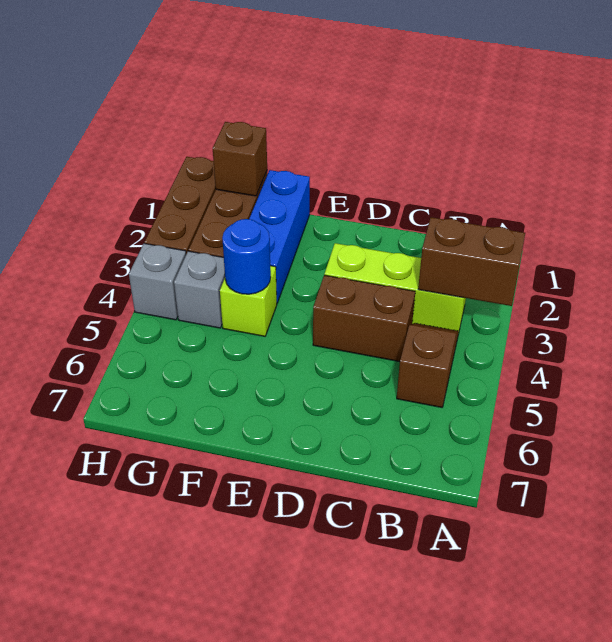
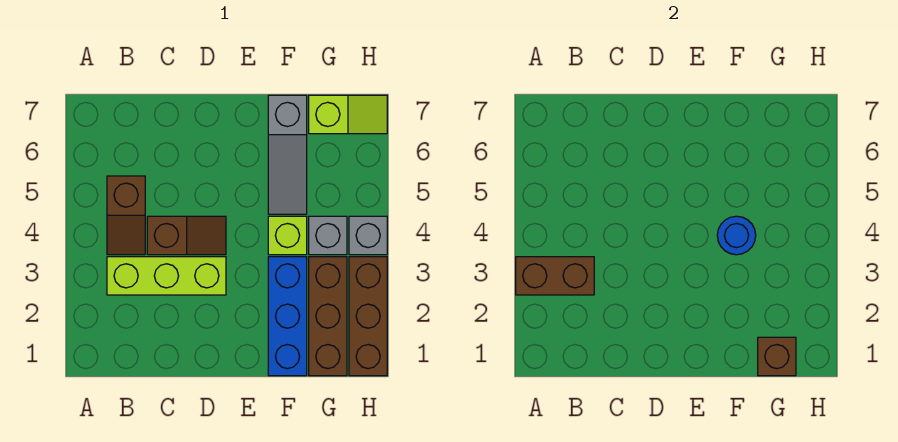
brown 1x2 brick [313,275,415,362] -> brown 1x2 slope [147,216,226,255]
none -> grey 1x3 slope [268,95,307,214]
none -> lime 1x2 slope [309,95,387,134]

